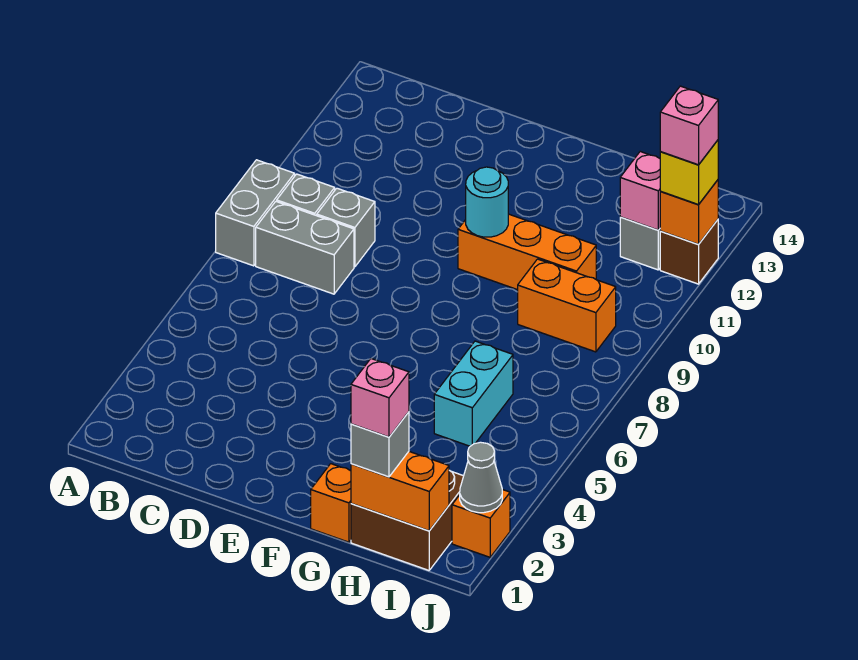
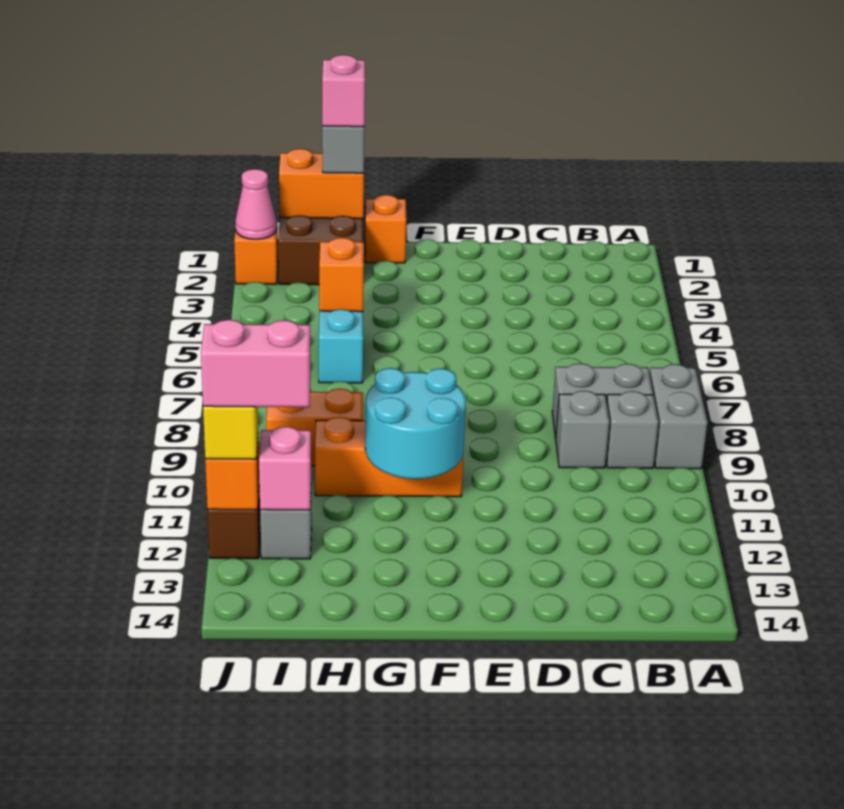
cyan 1x1 round brick [466,167,508,237] -> cyan 2x2 round brick [365,368,466,479]
none -> orange 1x1 brick [319,238,364,312]
grey 1x1 cone [460,442,502,513] -> pink 1x1 cone [235,169,277,239]
pink 1x1 brick [660,86,718,165] -> pink 1x2 brick [201,320,311,407]

